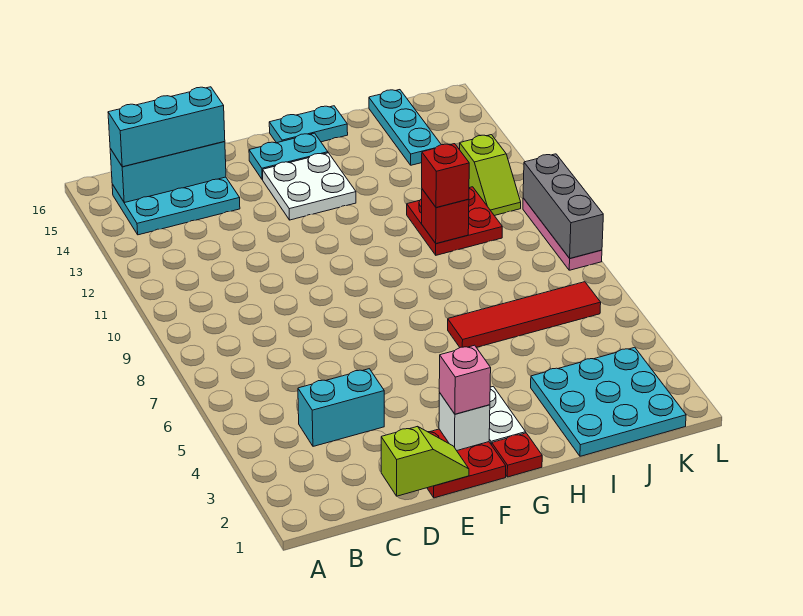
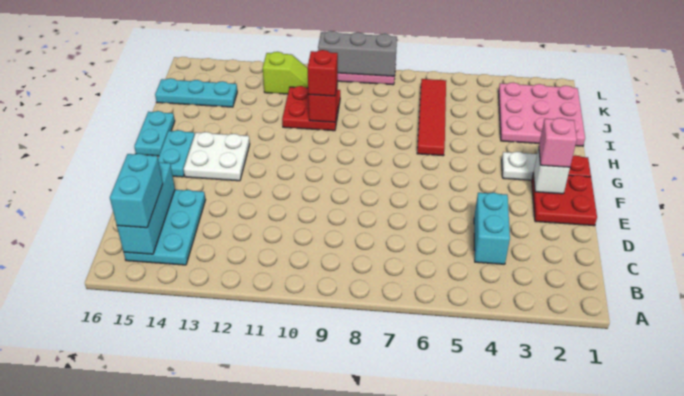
cyan 1x3 brick [108,87,225,167] -> cyan 1x2 brick [110,154,163,228]
lime 1x2 slope [381,426,469,496] -> none
cyan 3x3 plate [531,347,686,456] -> pink 3x3 plate [499,83,585,146]

